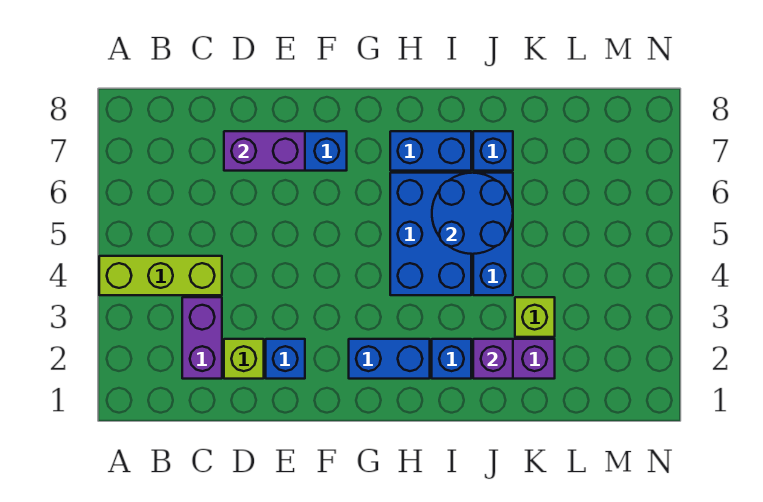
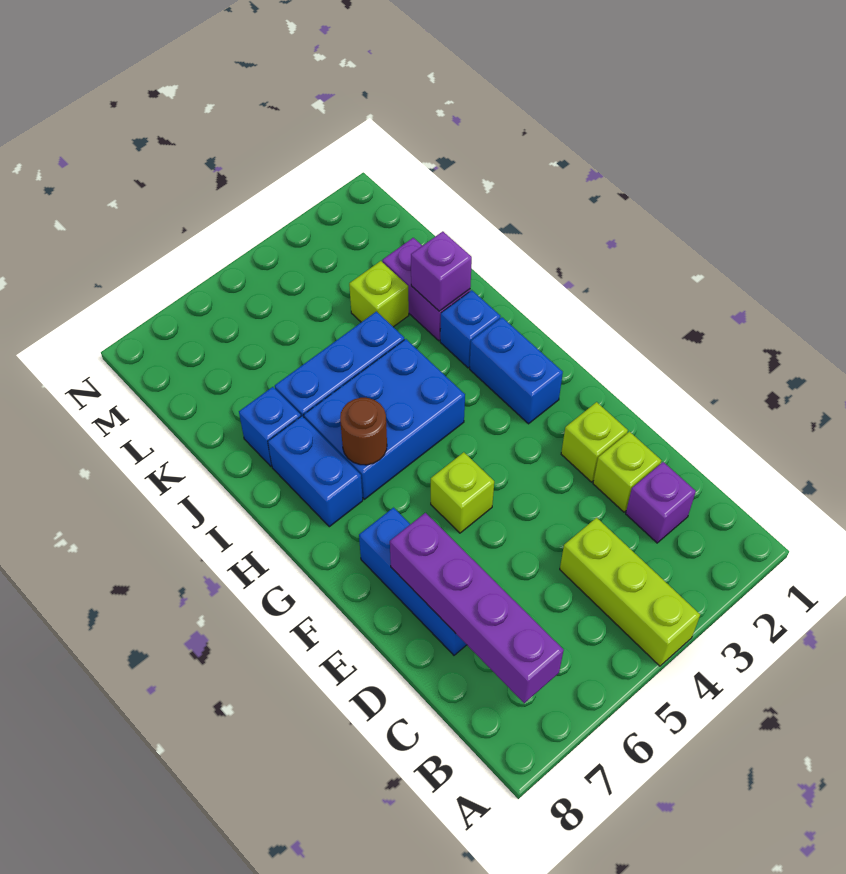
purple 1x2 brick [182,297,222,379] -> purple 1x1 brick [626,462,696,543]
purple 1x2 brick [224,131,305,171] -> purple 1x4 brick [390,513,564,703]
blue 1x1 brick [266,339,305,379] -> lime 1x1 brick [561,402,628,482]
none -> lime 1x1 brick [431,452,494,533]
none -> brown 1x1 round brick [340,398,387,465]
blue 2x2 round brick [432,173,513,254] -> none

